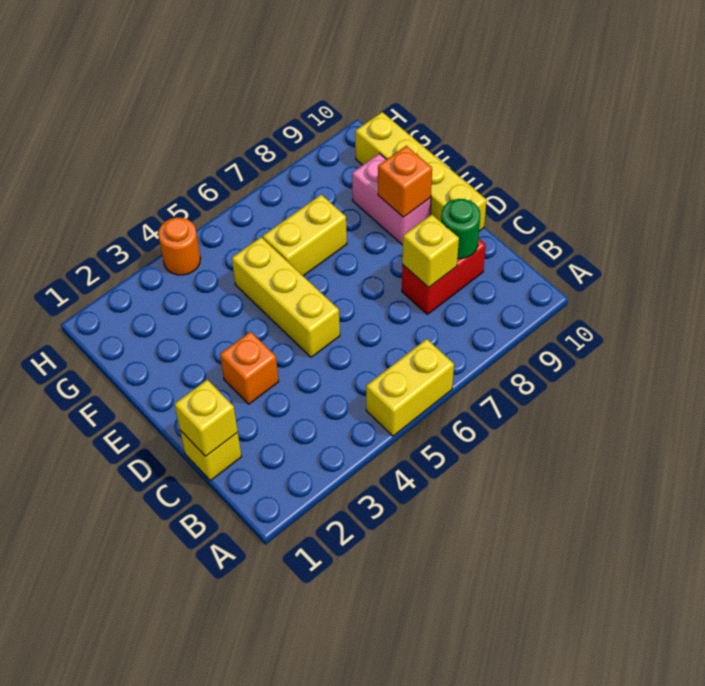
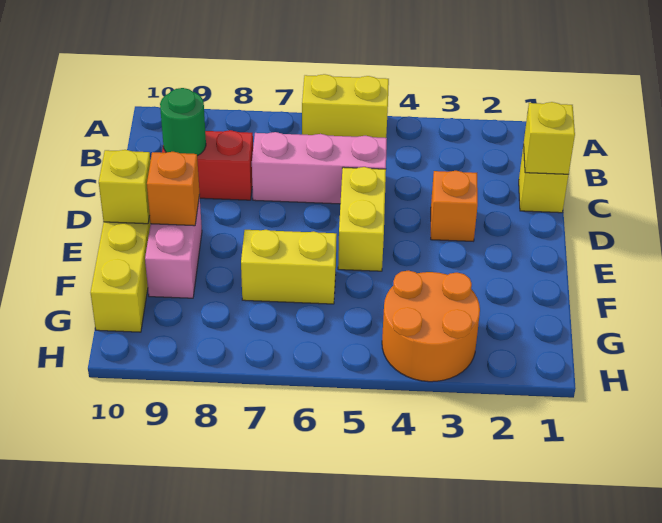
none -> pink 1x3 brick [252,132,387,204]
yellow 1x1 brick [402,214,459,287] -> yellow 1x1 brick moved to [99,150,151,224]
yellow 1x3 brick [232,237,340,357] -> yellow 1x2 brick [338,167,386,271]
orange 1x1 round brick [158,217,201,275] -> orange 2x2 round brick [382,270,480,382]

